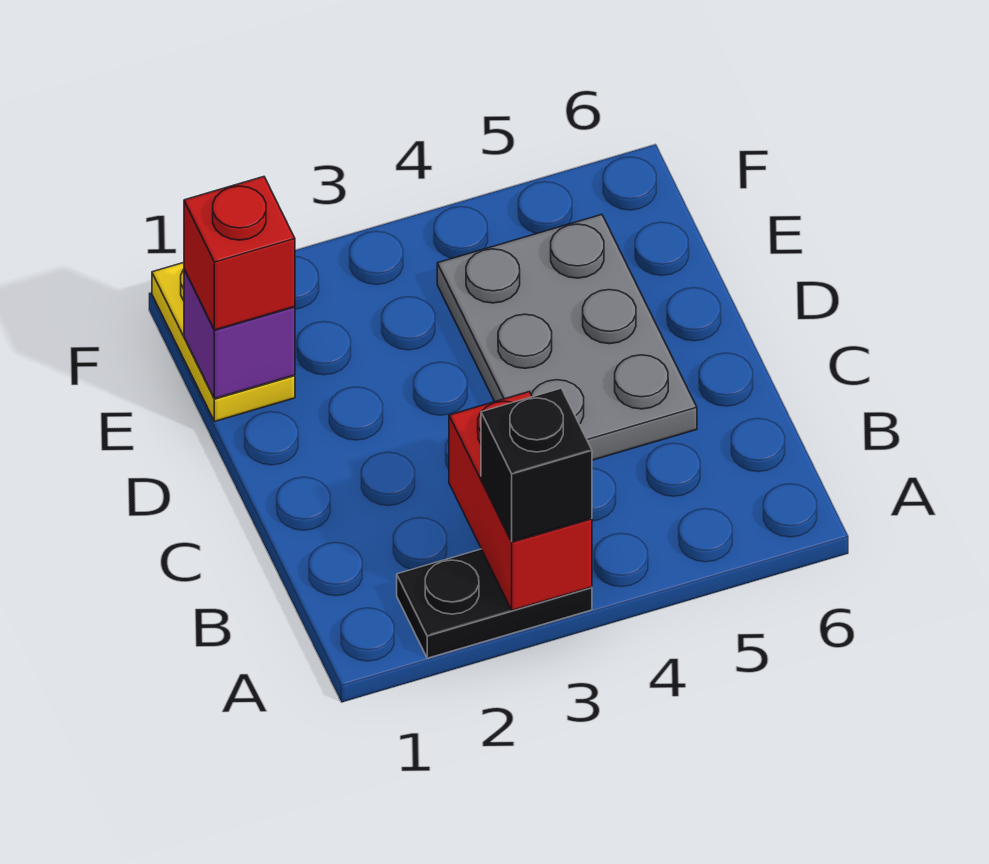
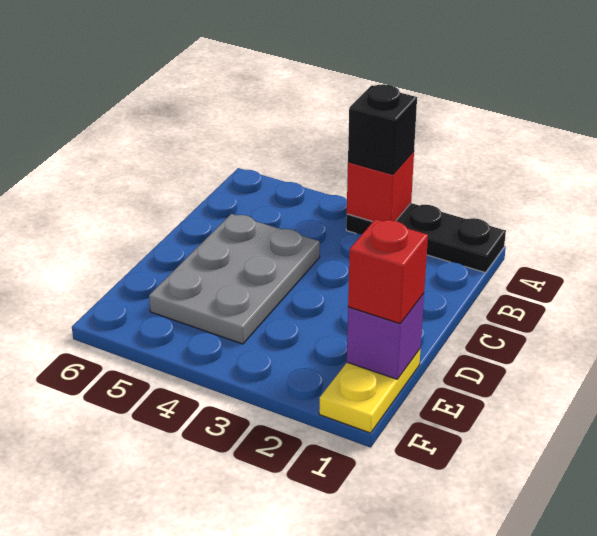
black 1x2 plate [397,549,592,658] -> black 1x3 plate [346,203,506,273]
red 1x2 brick [449,392,592,610] -> red 1x1 brick [347,152,414,221]

